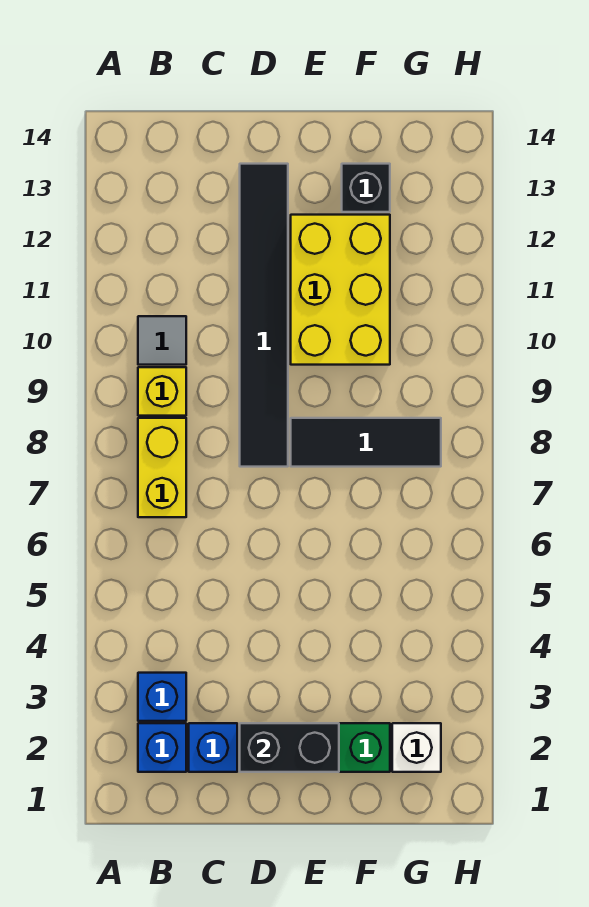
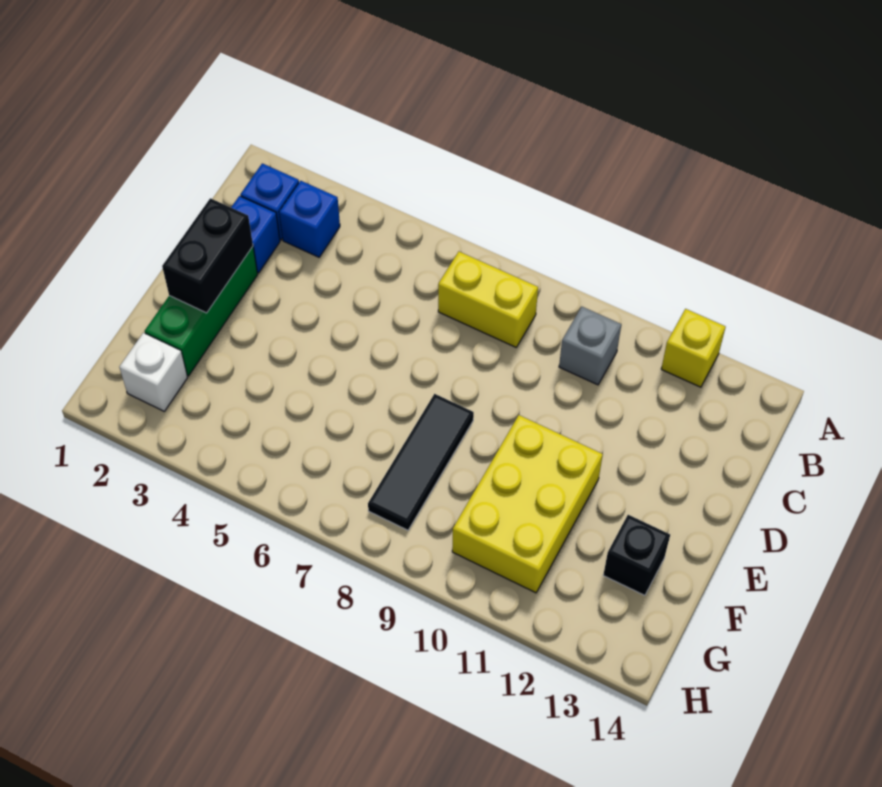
yellow 1x1 brick [138,367,186,416] -> yellow 1x1 brick moved to [661,309,725,387]
grey 1x1 tile [138,316,186,365] -> grey 1x1 brick [559,307,621,385]
black 1x6 tile [240,164,288,467] -> none
yellow 2x3 brick [291,215,390,365] -> yellow 2x3 brick turned to [452,415,603,593]

